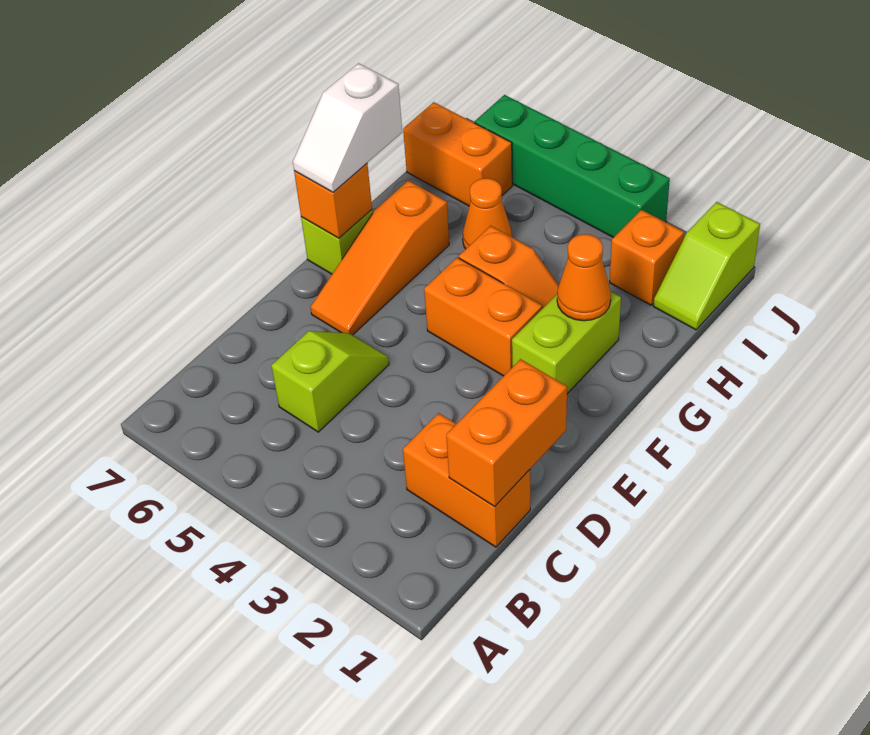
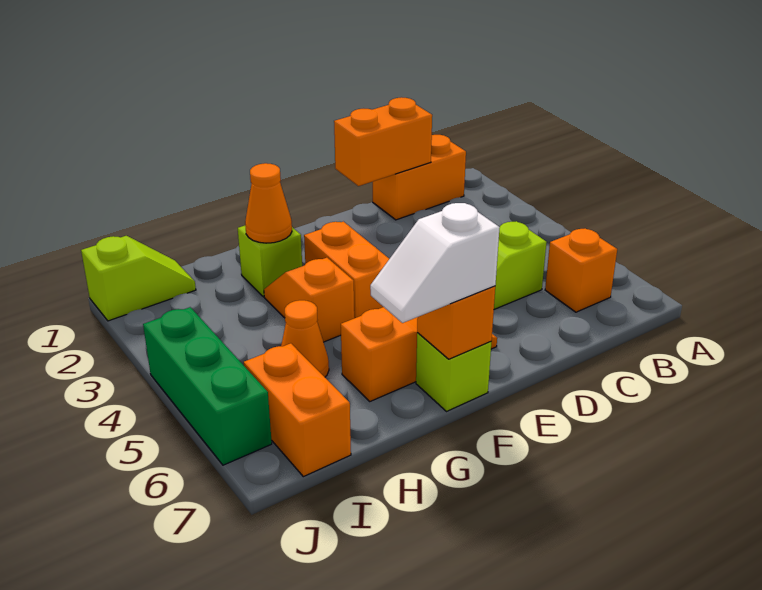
orange 1x2 brick [403,413,530,547] -> orange 1x2 brick turned to [373,135,466,220]
lime 1x2 brick [512,292,621,394] -> lime 1x1 brick [238,226,302,297]
white 1x2 slope [293,63,402,192] -> white 1x2 slope turned to [370,203,500,323]
orange 1x1 brick [610,210,684,305] -> orange 1x1 brick moved to [545,228,617,312]
green 1x4 brick [475,95,670,238] -> green 1x3 brick [143,307,272,465]

